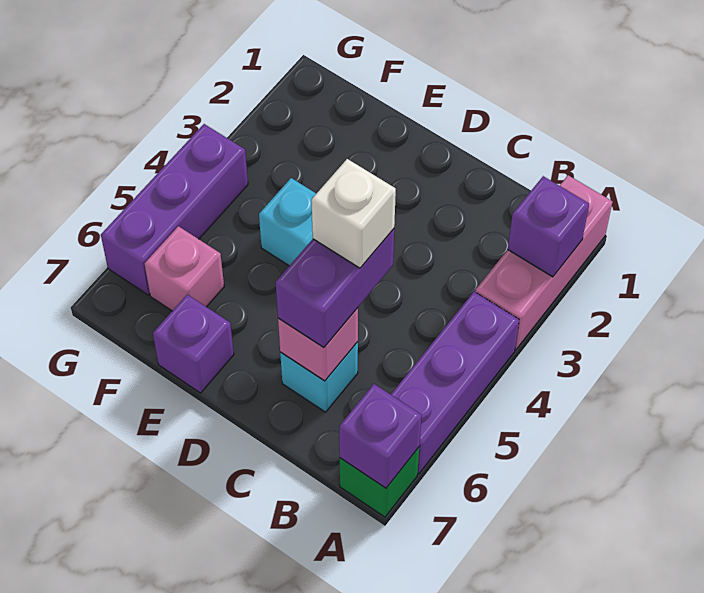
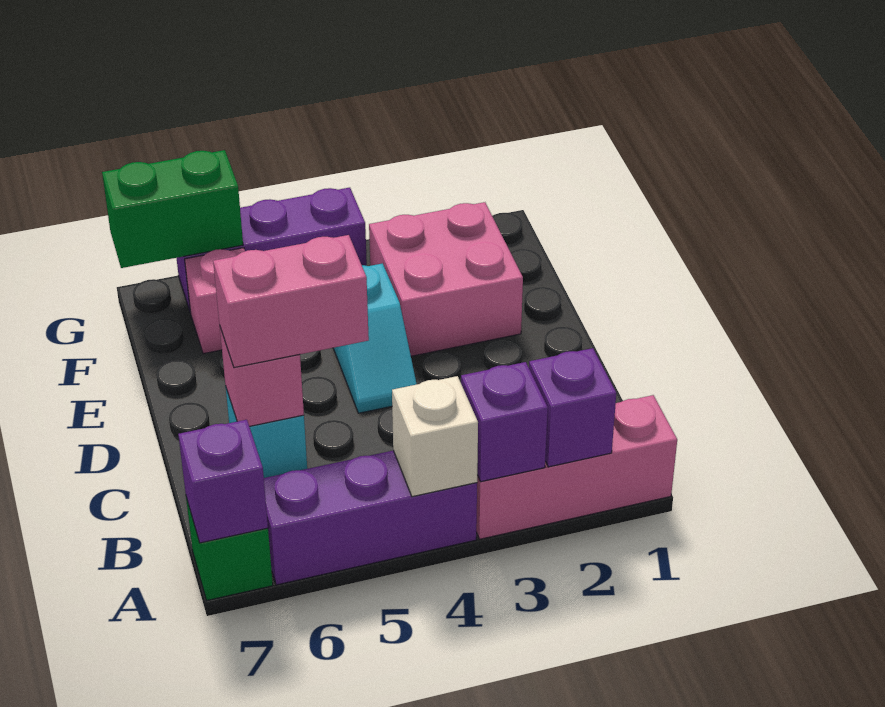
purple 1x2 brick [276,229,394,348] -> pink 1x2 brick [213,235,369,368]
white 1x1 brick [311,159,396,268] -> white 1x1 brick moved to [392,376,478,497]
none -> pink 2x2 brick [369,202,523,356]
purple 1x1 brick [153,295,234,393] -> purple 1x1 brick moved to [461,362,548,482]
none -> green 1x2 brick [102,150,243,268]

